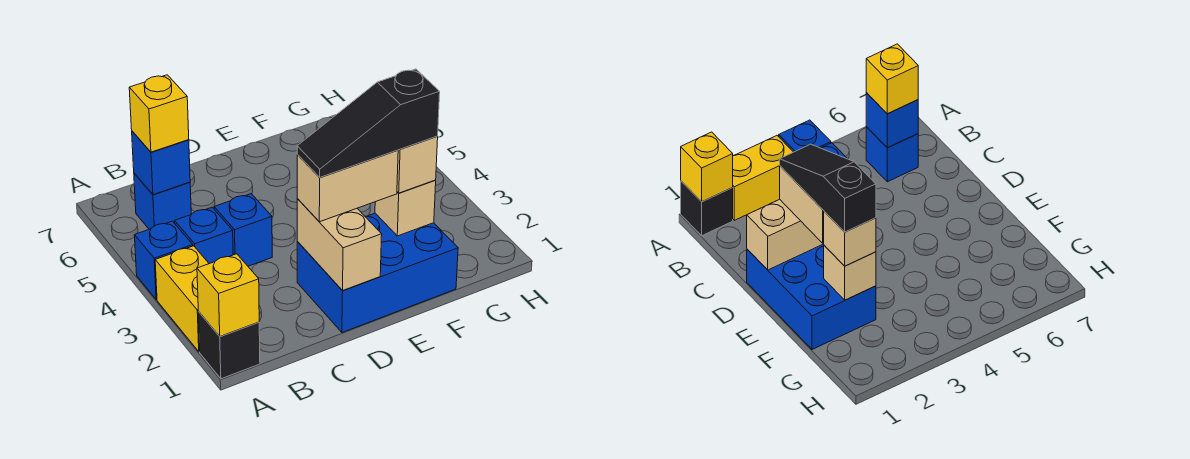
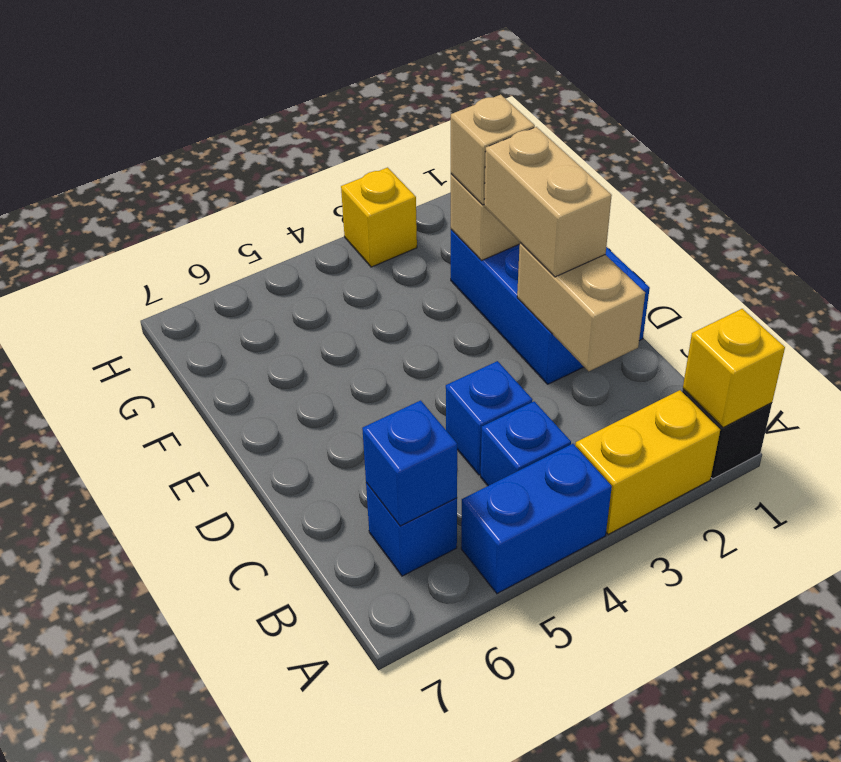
blue 1x1 brick [135,221,193,300] -> blue 1x2 brick [461,444,612,594]
yellow 1x1 brick [129,75,189,152] -> yellow 1x1 brick moved to [341,168,417,267]
tan 1x2 brick [297,199,382,291] -> tan 1x2 brick turned to [517,243,645,371]
black 1x3 slope [297,69,440,177] -> none

